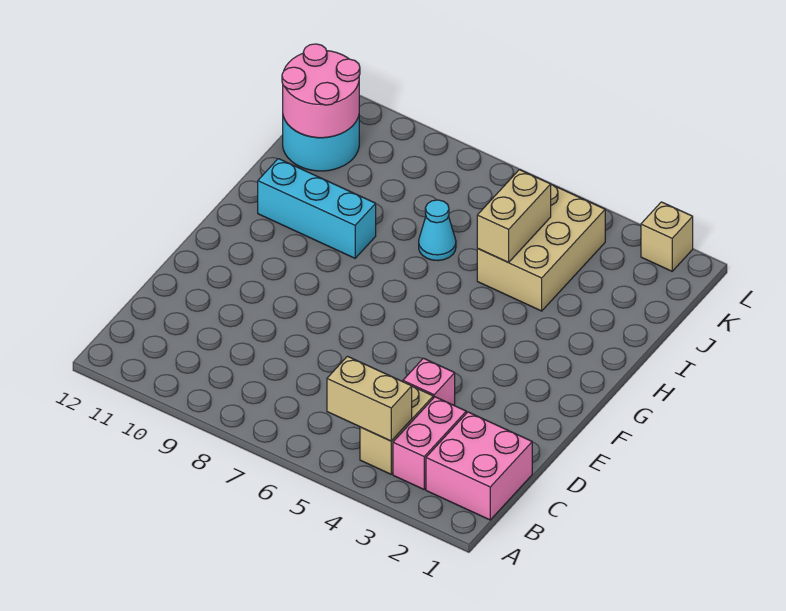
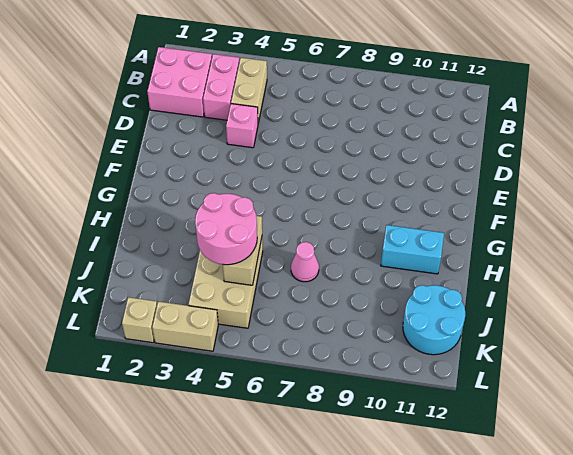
tan 1x2 brick [327,356,412,441] -> tan 1x2 brick moved to [152,302,218,351]
cyan 1x3 brick [258,159,376,258] -> cyan 1x2 brick [381,225,444,274]
cyan 1x1 cone [419,200,456,261] -> pink 1x1 cone [291,242,319,282]
pink 2x2 round brick [282,44,360,138] -> pink 2x2 round brick moved to [195,193,257,265]

